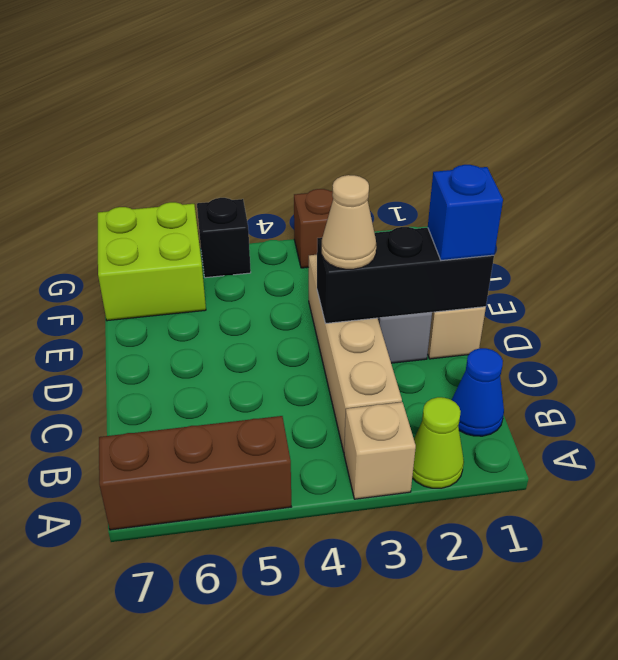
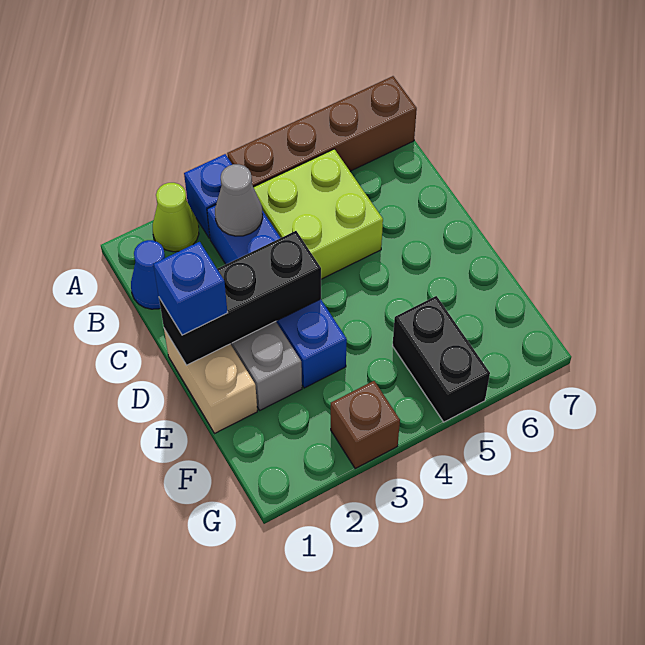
tan 1x1 brick [344,402,416,499] -> blue 1x1 brick [184,154,232,238]
brown 1x3 brick [99,416,291,530] -> brown 1x4 brick [227,76,417,187]
tan 1x4 brick [309,255,402,452] -> blue 1x4 brick [207,205,347,388]
none -> grey 1x1 cone [215,164,263,236]
tan 1x1 cone [322,175,376,269] -> none
lime 2x2 brick [98,202,206,321] -> lime 2x2 brick moved to [253,149,383,279]
black 1x1 brick [197,198,251,278] -> black 1x2 brick [393,296,490,422]

